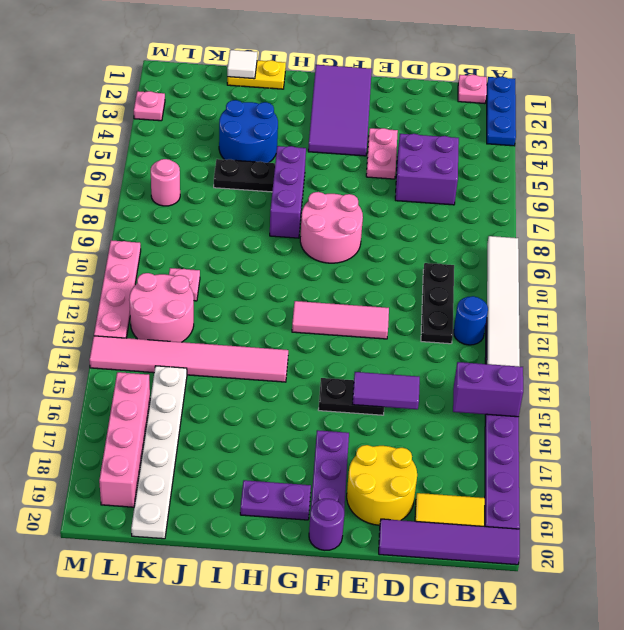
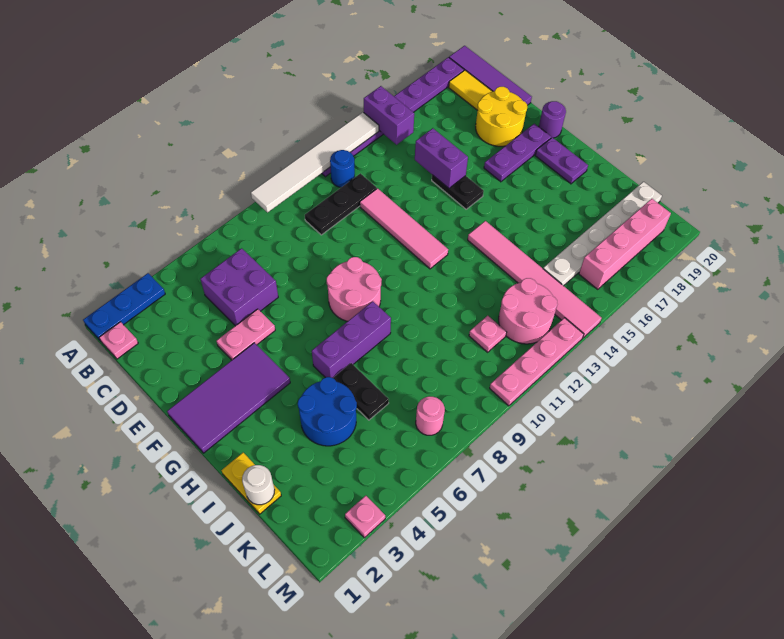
purple 1x2 tile [353,372,420,409] -> purple 1x2 brick [415,128,468,188]
pink 1x3 tile [292,301,389,339] -> pink 1x4 tile [360,188,448,269]
white 1x1 tile [227,50,257,79] -> white 1x1 round brick [242,465,275,505]

